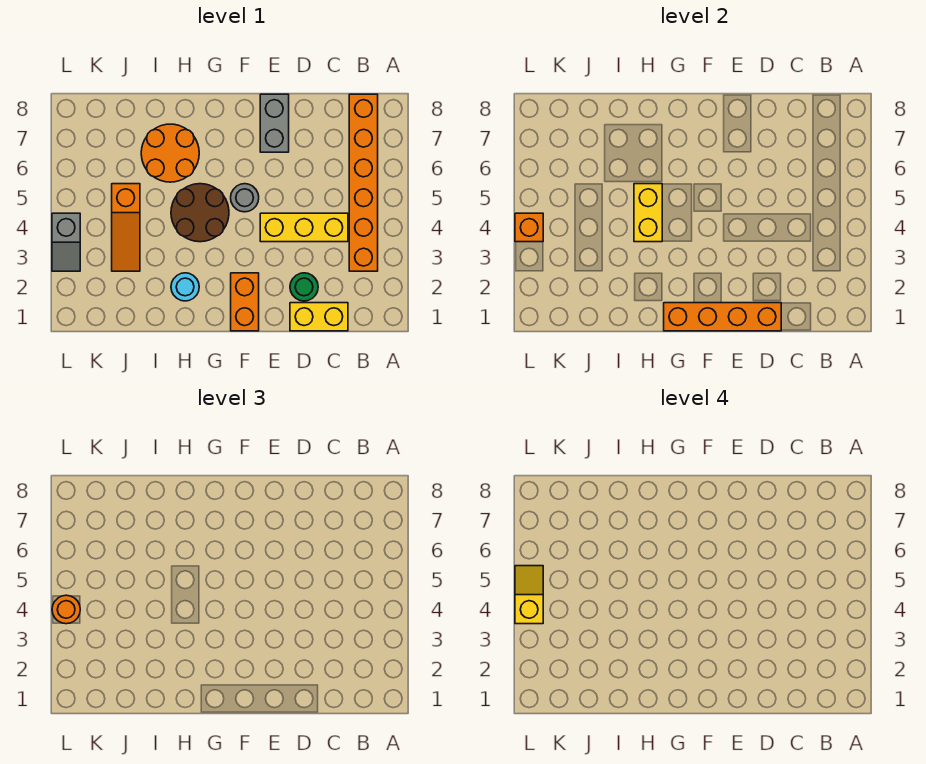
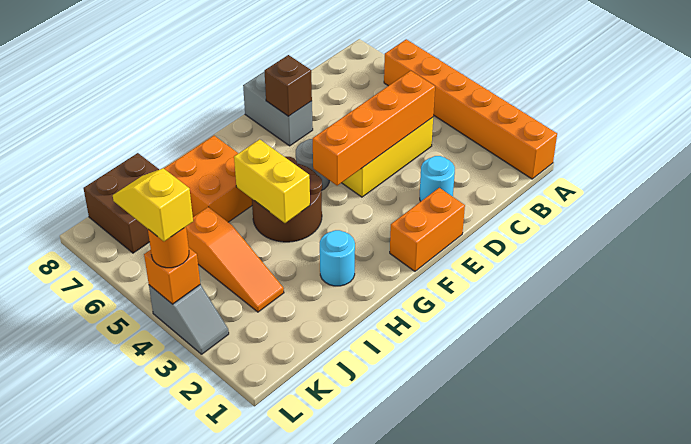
orange 1x6 brick [349,94,378,271] -> orange 1x6 brick moved to [384,39,557,179]
yellow 1x2 brick [290,303,348,331] -> none
orange 1x4 brick [664,303,781,331] -> orange 1x4 brick moved to [313,71,435,185]
green 1x1 round brick [290,273,318,301] -> cyan 1x1 round brick [420,156,455,201]
none -> brown 1x1 brick [264,55,312,116]
orange 1x2 brick [231,273,259,331] -> orange 1x2 brick turned to [390,188,465,271]
orange 2x2 round brick [141,124,199,182] -> orange 2x2 brick [164,136,252,222]
none -> brown 2x2 brick [83,153,159,253]

